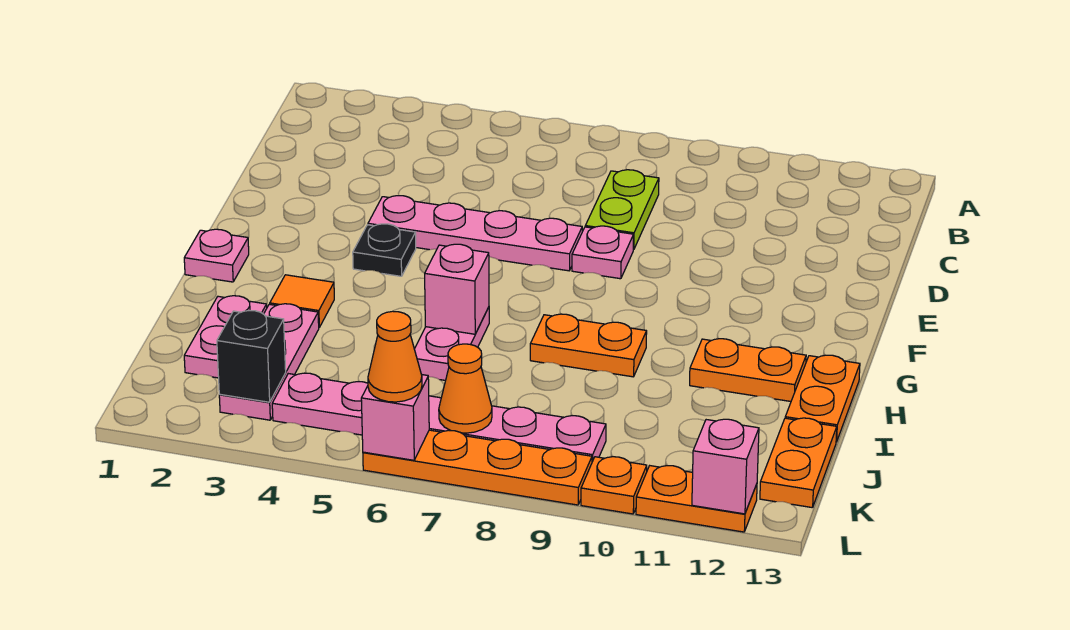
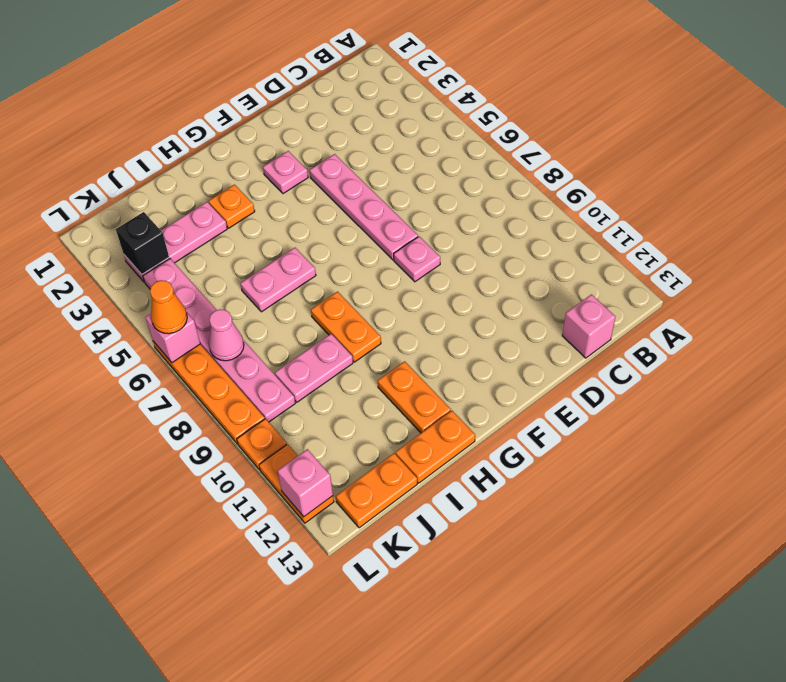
lime 1x2 plate [585,170,659,250] -> none
black 1x1 plate [353,224,416,276] -> none
pink 1x1 plate [184,229,249,282] -> pink 1x1 plate moved to [263,151,308,194]
orange 1x1 tile [270,275,334,327] -> orange 1x1 plate [209,185,255,228]
pink 1x1 brick [425,244,489,334] -> pink 1x1 brick moved to [562,294,616,358]
pink 1x2 plate [184,296,267,378] -> pink 1x2 plate moved to [275,334,353,402]
orange 1x1 cone [439,344,492,433] -> pink 1x1 cone [209,309,244,361]

